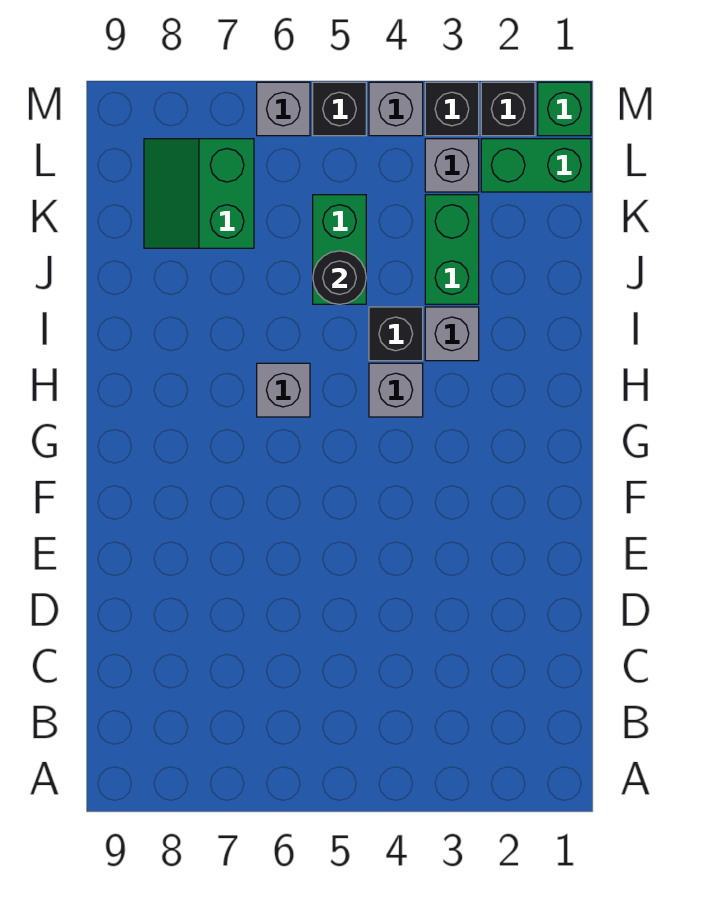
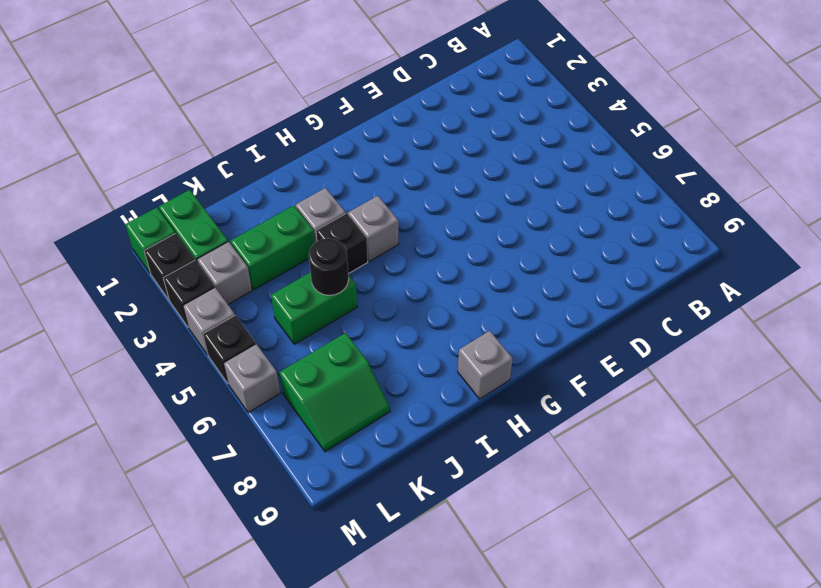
grey 1x1 brick [257,363,310,417] -> grey 1x1 brick moved to [458,331,513,399]

